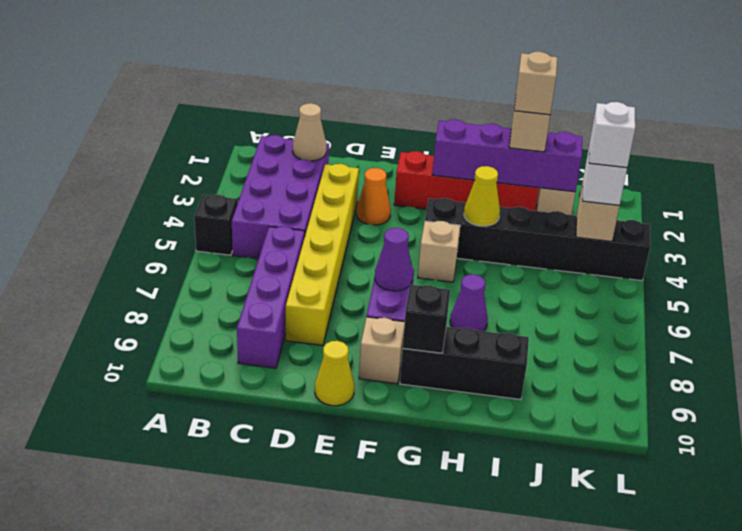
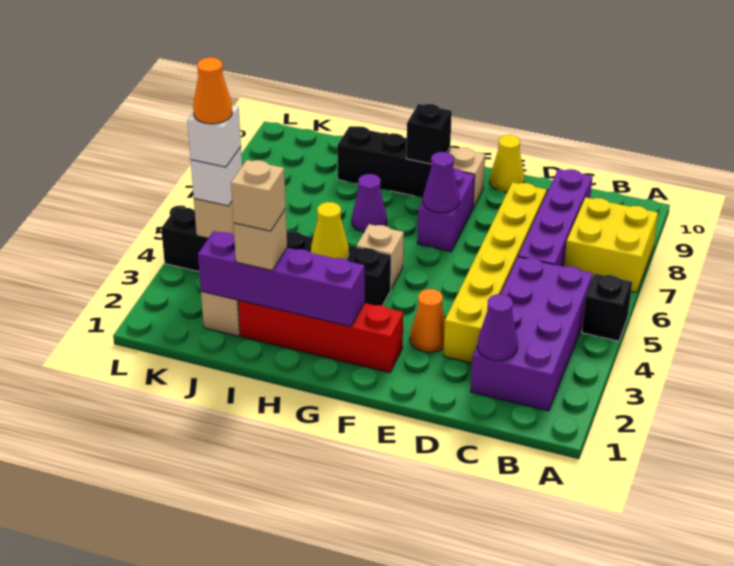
none -> yellow 2x2 brick [564,197,658,292]
tan 1x1 cone [293,103,326,161] -> purple 1x1 cone [477,294,518,361]
none -> orange 1x1 cone [193,58,232,124]

